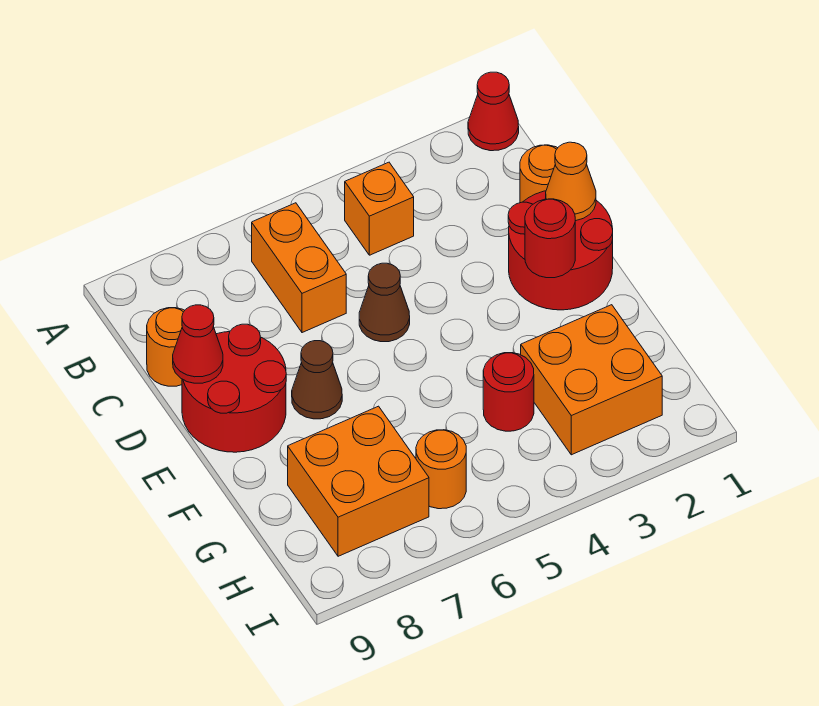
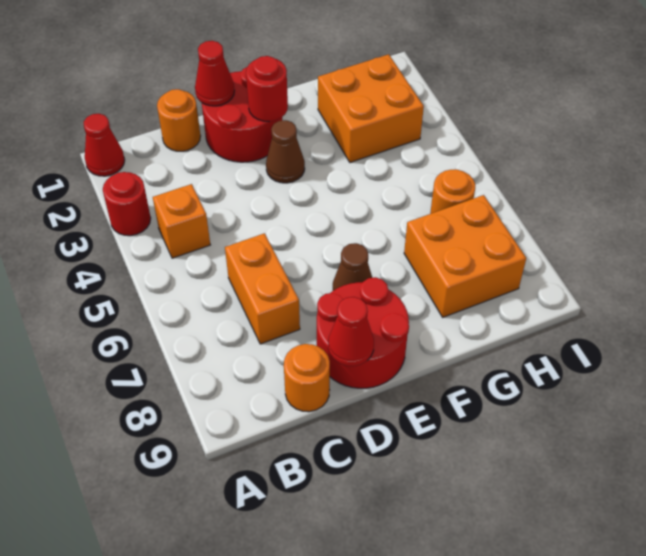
orange 1x2 brick [252,203,346,333] -> orange 1x2 brick turned to [225,233,300,344]
orange 1x1 cone [546,142,596,221] -> red 1x1 cone [195,41,234,106]
brown 1x1 cone [359,263,410,342] -> brown 1x1 cone moved to [266,120,305,183]
red 1x1 round brick [483,353,534,431] -> red 1x1 round brick moved to [103,172,151,236]

